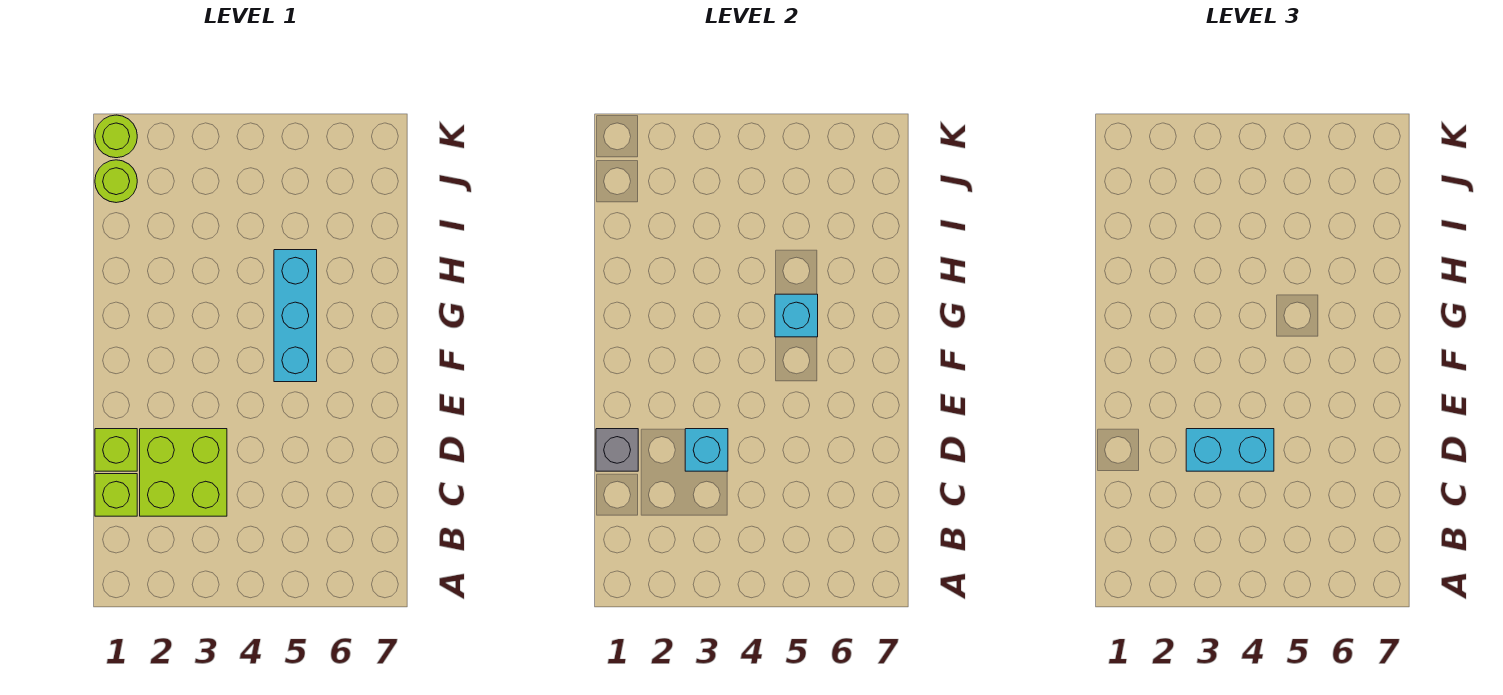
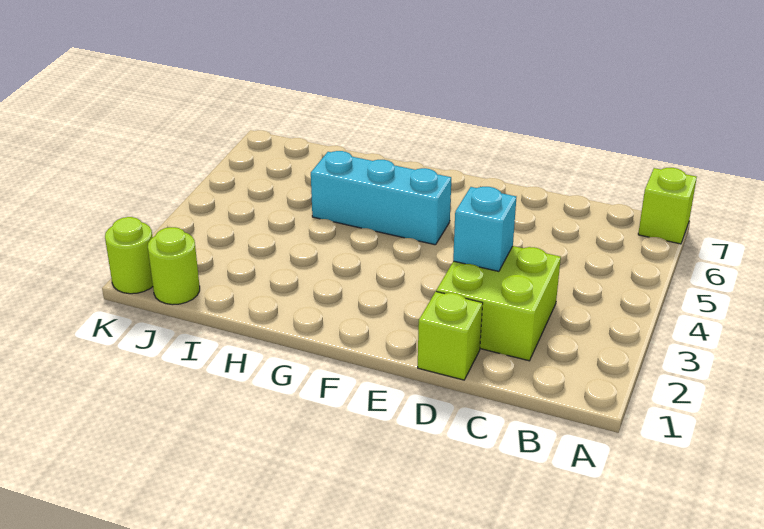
lime 1x1 brick [95,474,137,516] -> lime 1x1 brick moved to [638,168,697,244]
grey 1x1 brick [596,429,638,471] -> none
cyan 1x2 brick [1186,429,1274,471] -> none
cyan 1x1 brick [775,294,818,337] -> none

